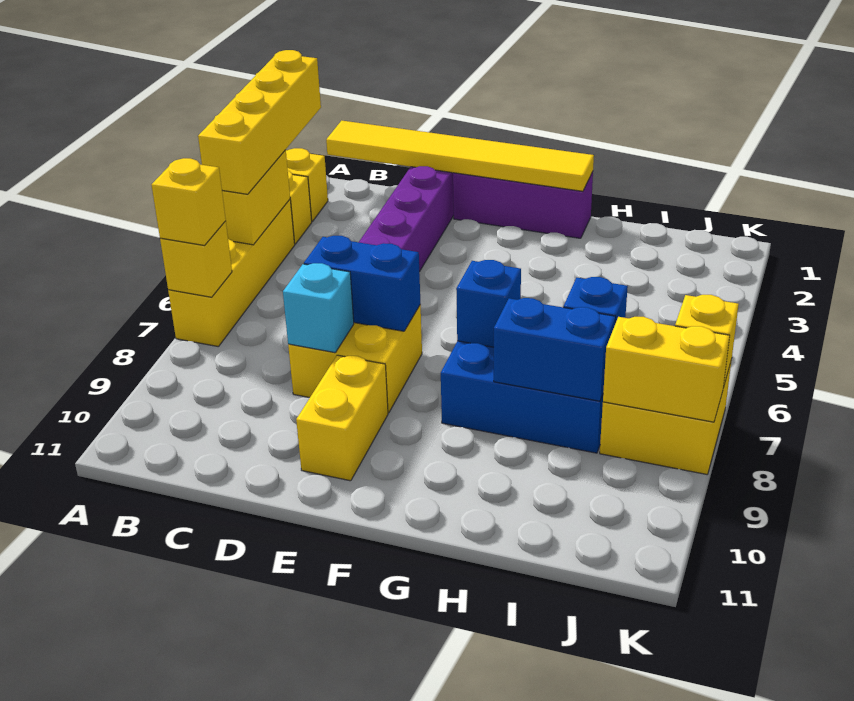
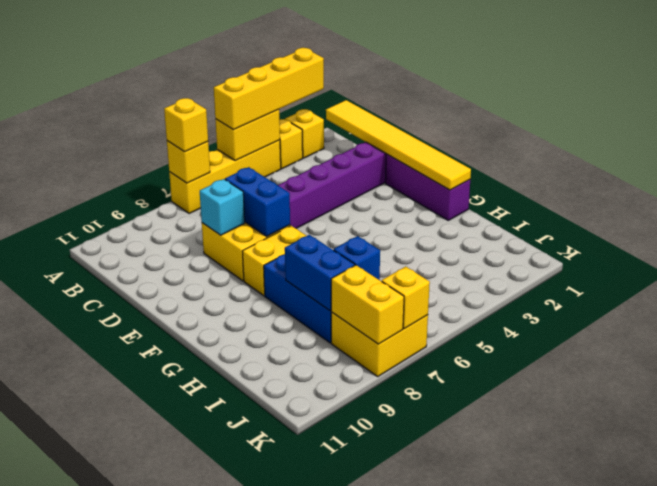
yellow 1x2 brick [296,355,388,481] -> yellow 1x2 brick moved to [242,226,306,296]
blue 1x1 brick [456,260,521,347] -> none

